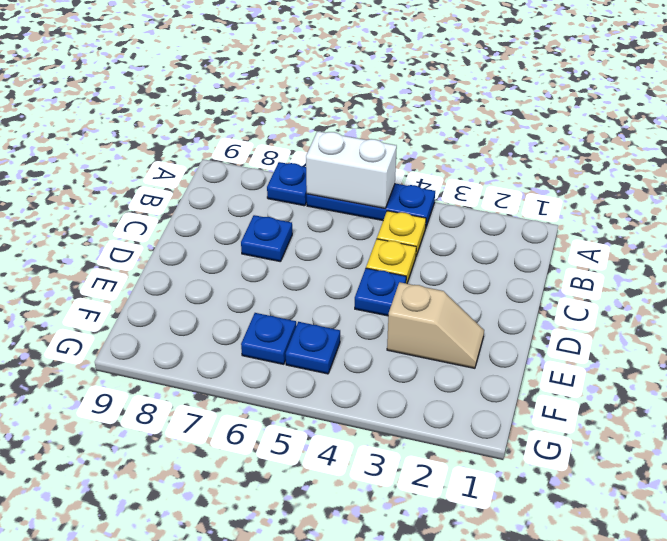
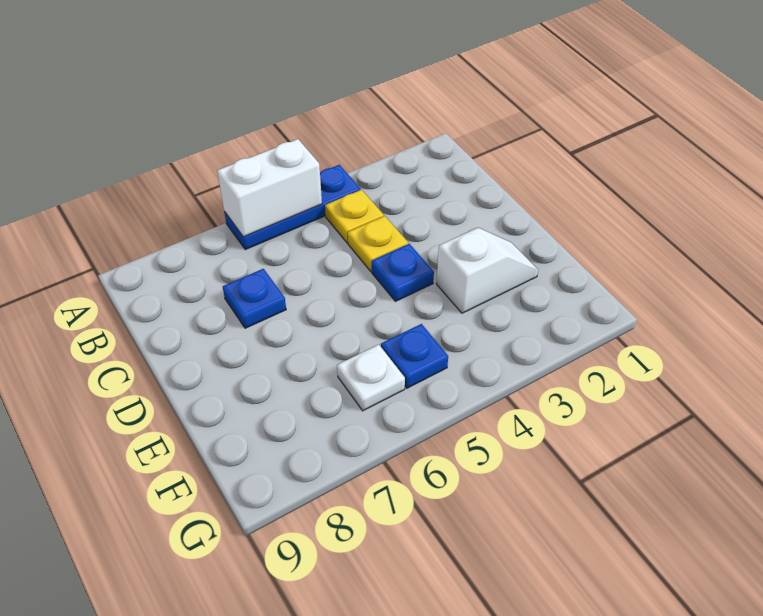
blue 1x1 plate [267,162,307,206] -> none
tan 1x2 slope [387,282,484,368] -> white 1x2 slope [436,228,538,313]
blue 1x1 plate [241,313,296,364] -> white 1x1 plate [337,345,405,411]

